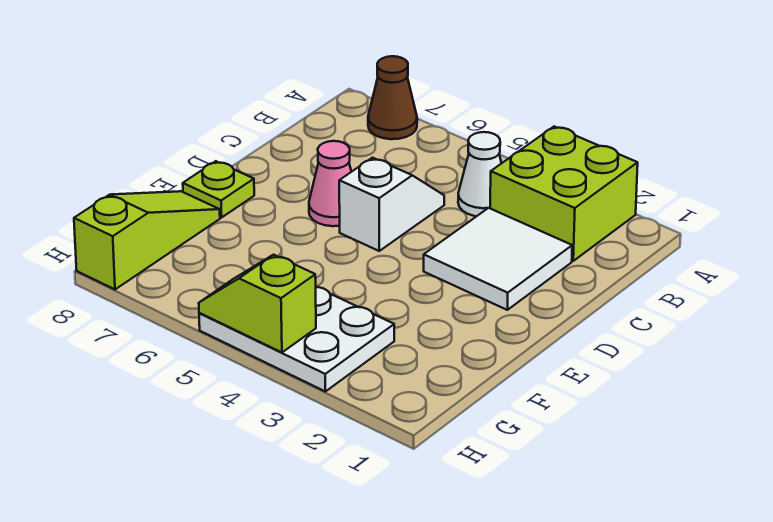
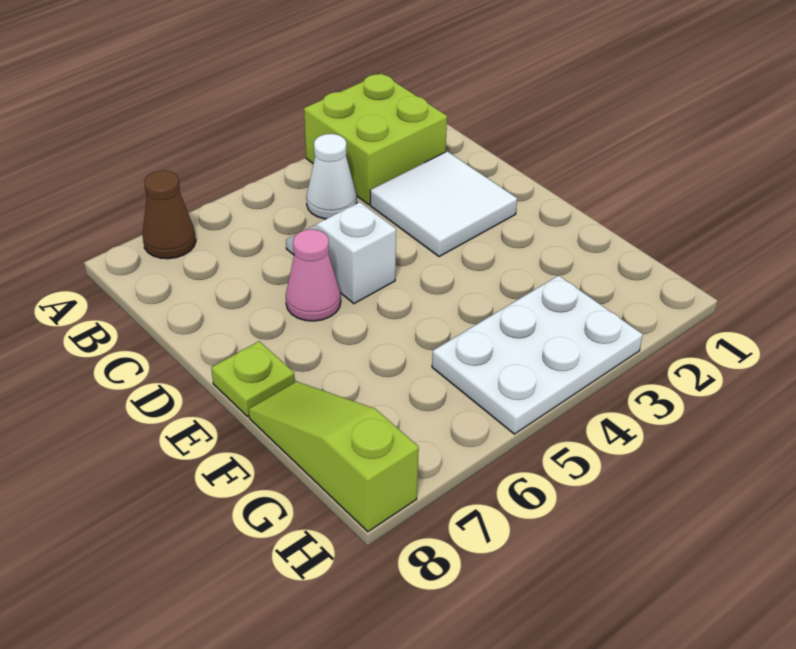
lime 1x2 slope [199,255,316,352] -> none

